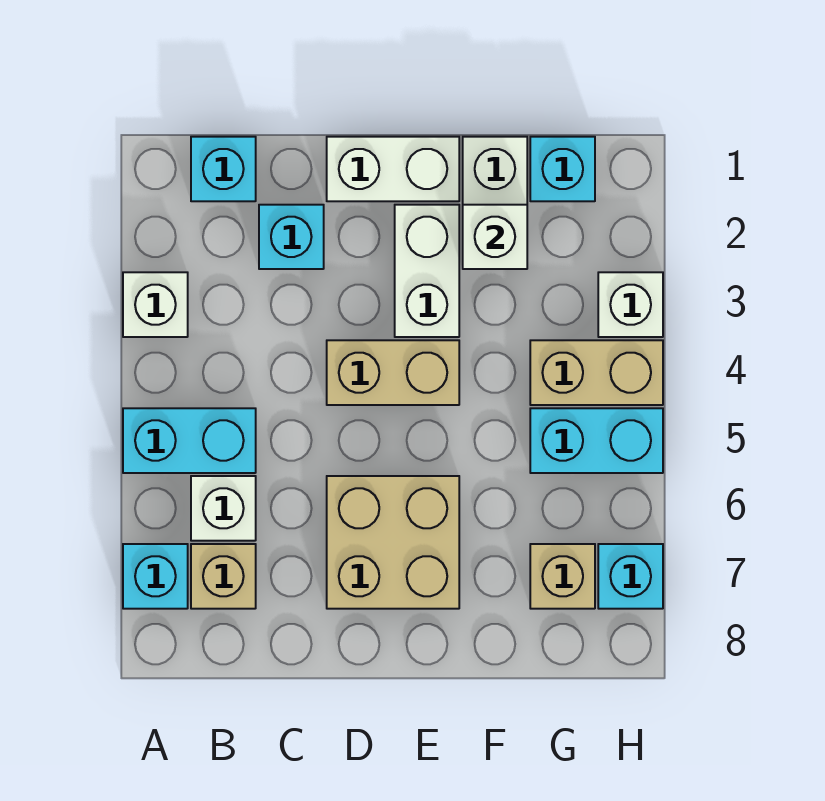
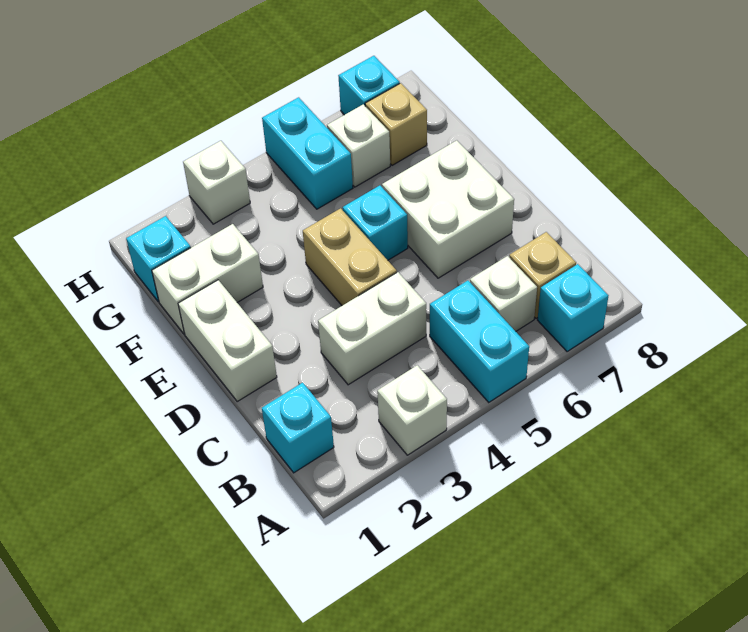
cyan 1x1 brick [259,205,324,269] -> cyan 1x1 brick moved to [343,185,408,260]
tan 2x2 brick [327,476,459,609] -> white 2x2 brick [382,140,514,278]
white 1x2 brick [395,205,459,337] -> white 1x2 brick moved to [318,272,426,385]
white 1x1 brick [463,205,527,269] -> white 1x1 brick moved to [327,104,390,187]
tan 1x2 brick [530,340,663,405] -> none

